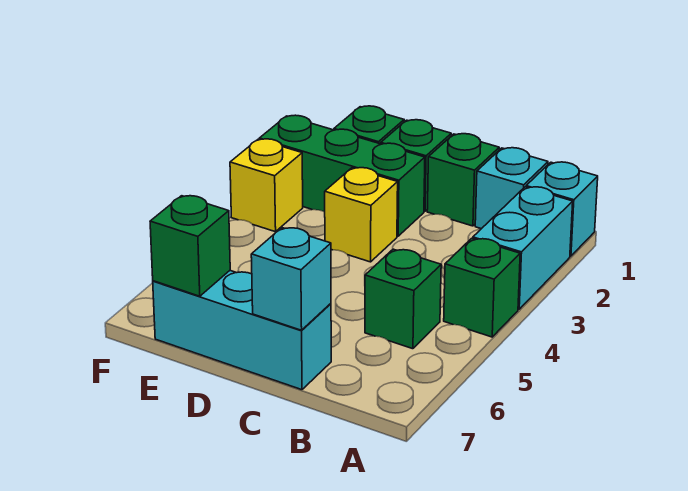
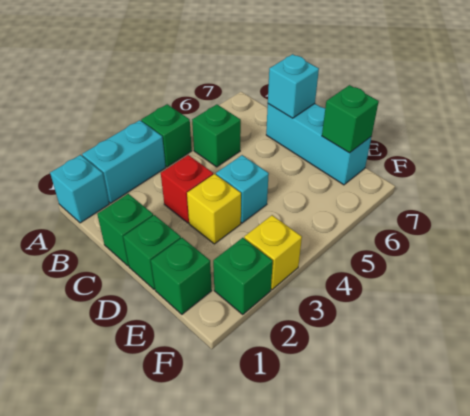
cyan 1x1 brick [475,148,548,229] -> cyan 1x1 brick moved to [216,155,269,223]
none -> red 1x1 brick [161,155,213,223]
green 1x3 brick [259,115,425,236] -> green 1x1 brick [213,238,273,314]

